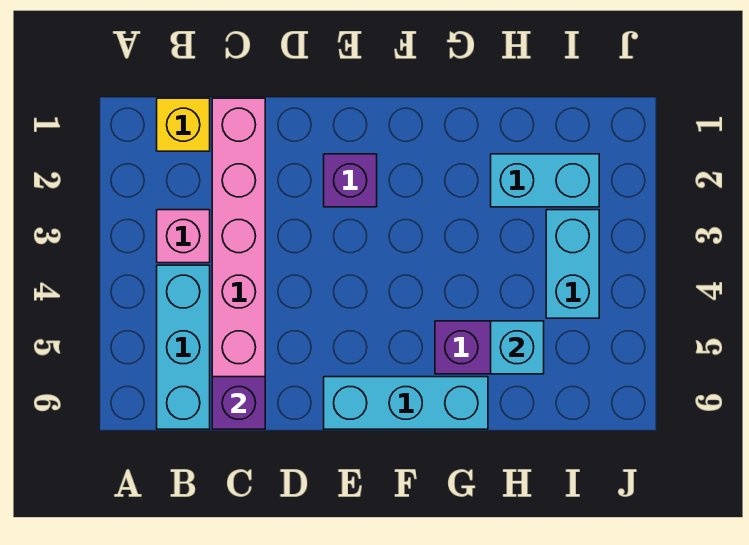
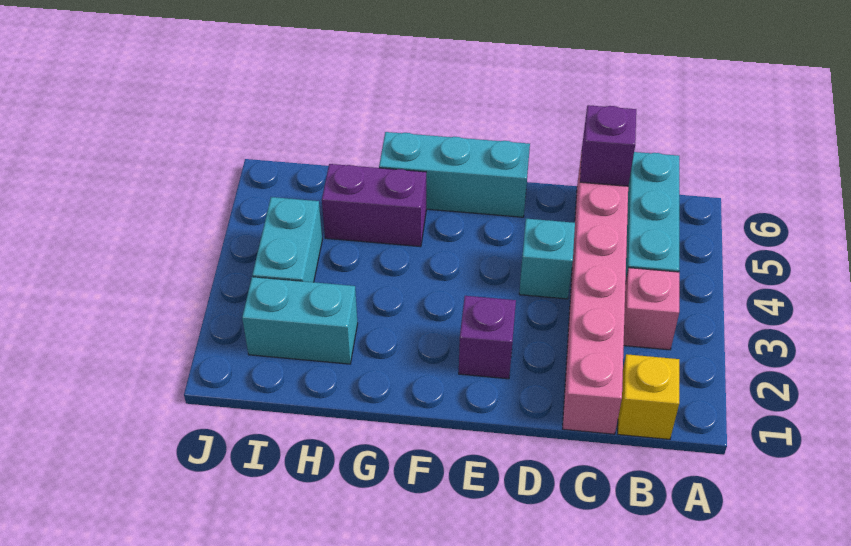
cyan 1x1 brick [491,321,544,374] -> cyan 1x1 brick moved to [519,219,575,299]

